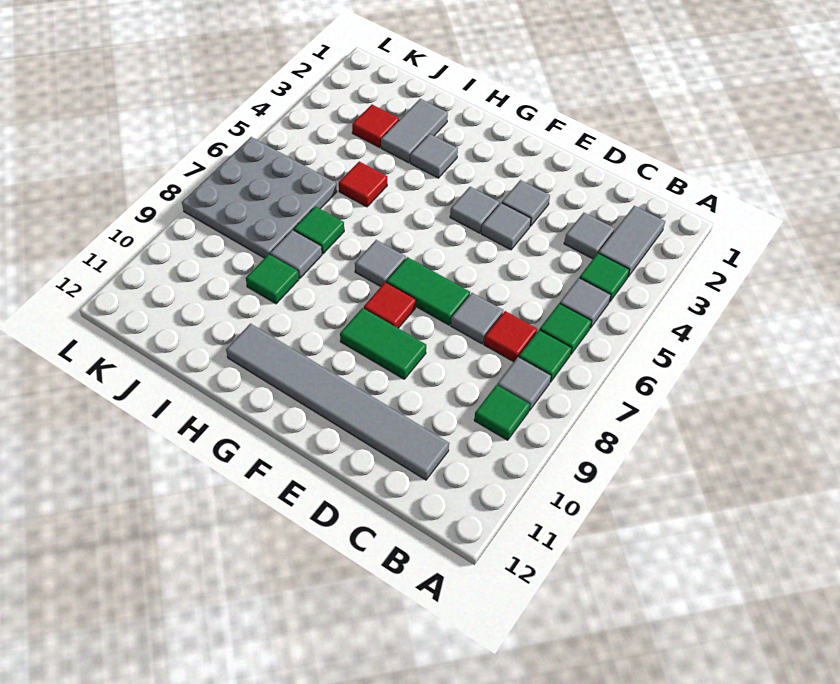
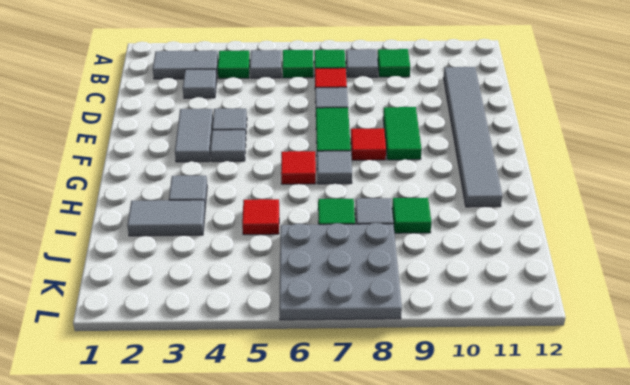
grey 1x1 tile [502,180,550,226] -> grey 1x2 tile [175,109,213,162]
red 1x1 tile [352,105,399,147] -> red 1x1 tile moved to [281,151,316,184]

